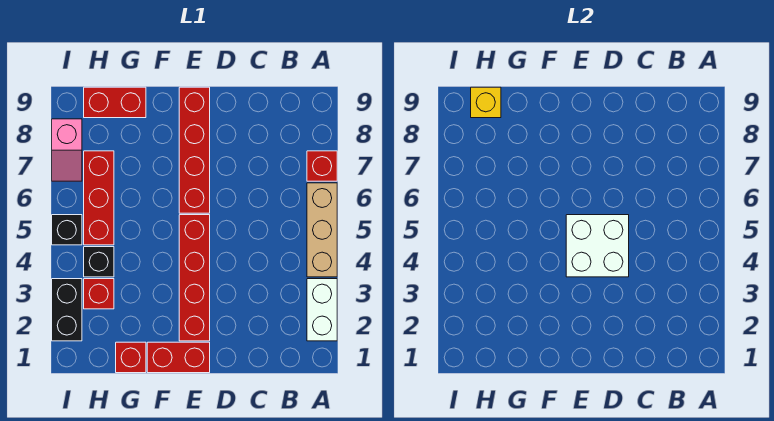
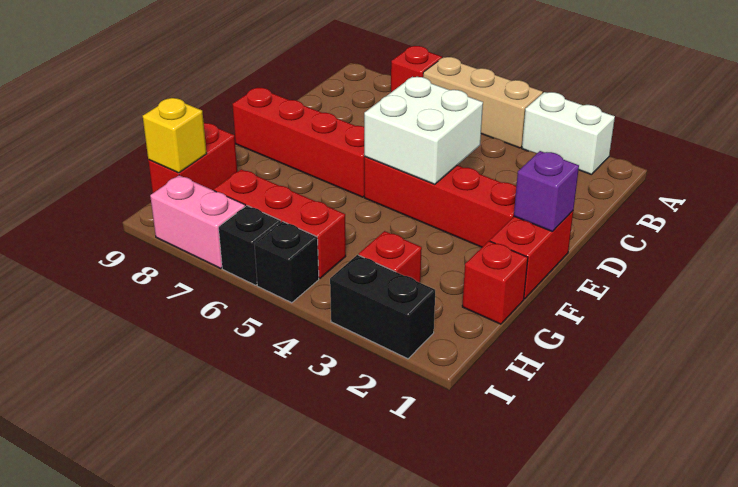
none -> purple 1x1 brick [514,151,579,232]
black 1x1 brick [84,247,114,277] -> black 1x1 brick moved to [219,206,281,285]
pink 1x2 slope [52,119,82,181] -> pink 1x2 brick [150,175,245,268]

